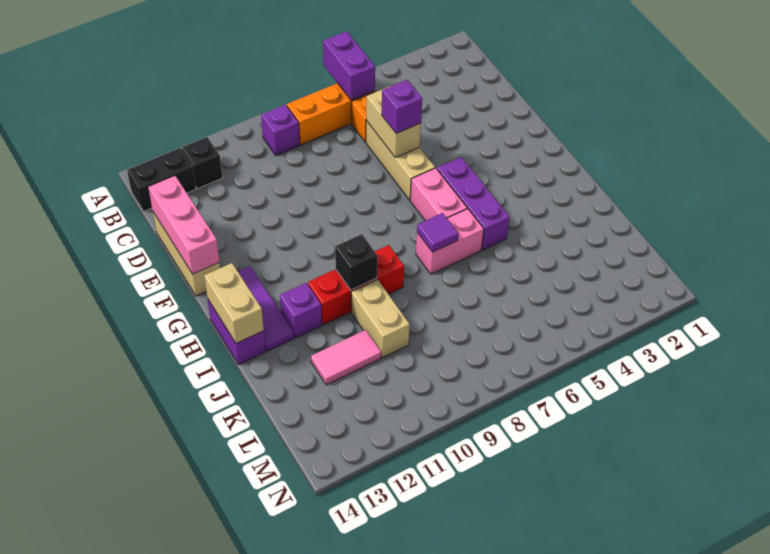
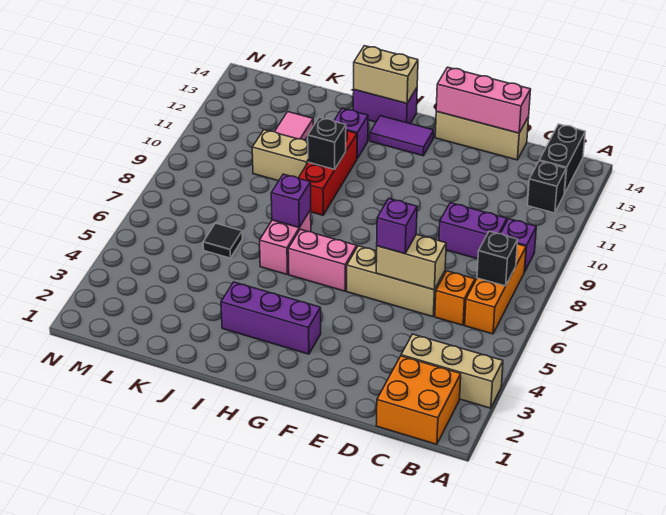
none -> tan 1x3 brick [401,334,503,408]
purple 1x2 brick [323,31,375,100] -> purple 1x2 brick moved to [439,203,507,259]
none -> orange 2x2 brick [376,356,461,444]
none -> black 1x1 brick [477,231,518,286]
purple 1x3 brick [437,157,510,250] -> purple 1x3 brick moved to [221,282,321,354]
purple 1x3 tile [238,266,294,351] -> purple 1x2 tile [370,116,434,156]
purple 1x1 tile [417,213,458,252] -> purple 1x1 brick [271,174,311,227]
none -> black 1x1 tile [203,223,242,258]

